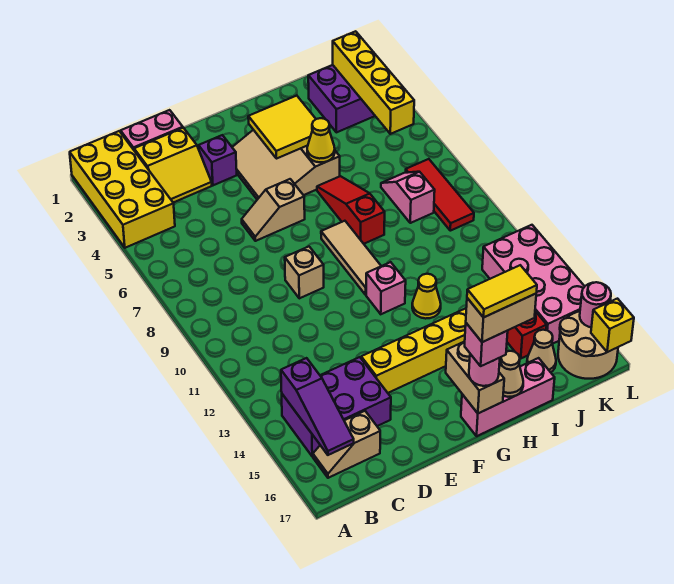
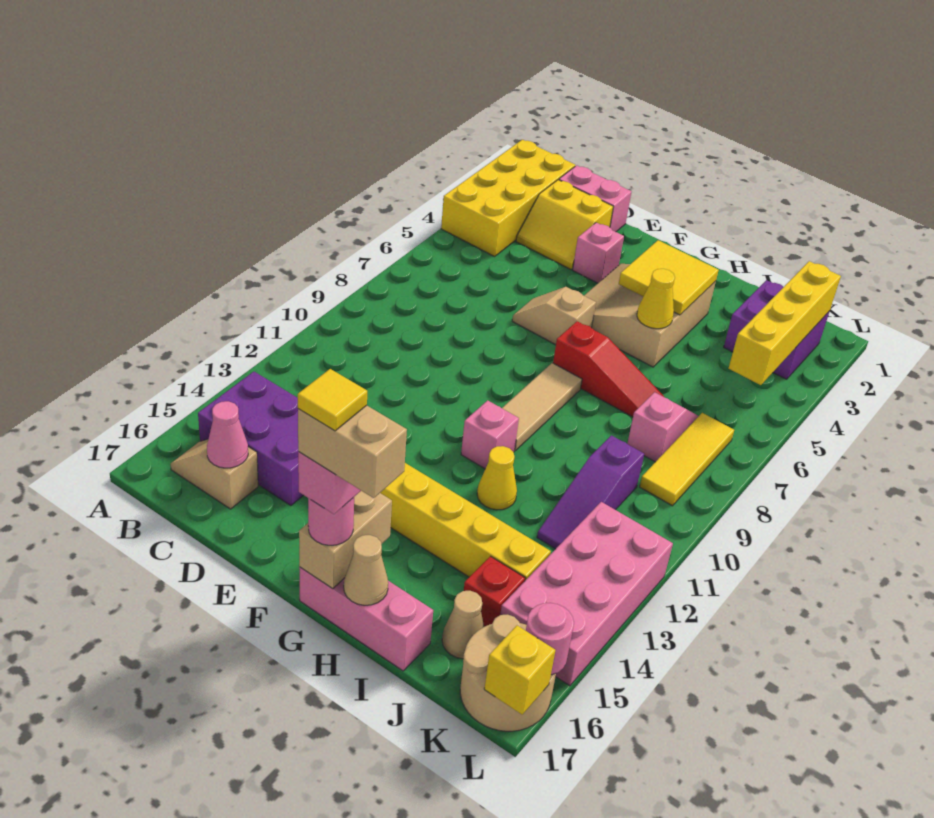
purple 1x3 slope [281,358,354,455] -> purple 1x3 slope moved to [537,435,644,549]
none -> pink 1x1 cone [207,401,248,468]
purple 1x1 brick [199,135,237,185] -> pink 1x1 brick [573,223,624,283]
tan 1x1 brick [285,247,324,298] -> none
yellow 1x2 tile [467,265,537,318] -> yellow 1x1 tile [298,369,367,431]
red 1x3 slope [317,176,385,244] -> red 1x3 slope turned to [553,321,665,417]
red 1x3 tile [406,159,474,231] -> yellow 1x3 tile [640,413,734,506]

